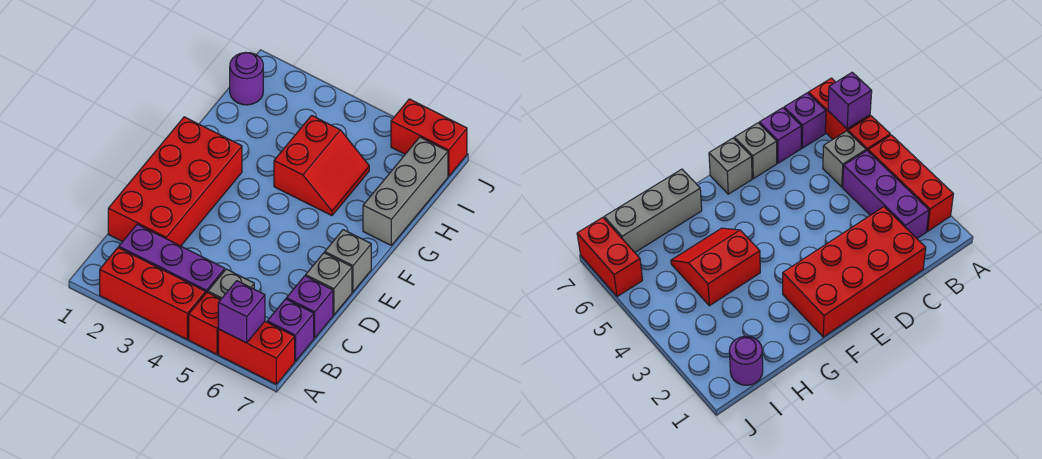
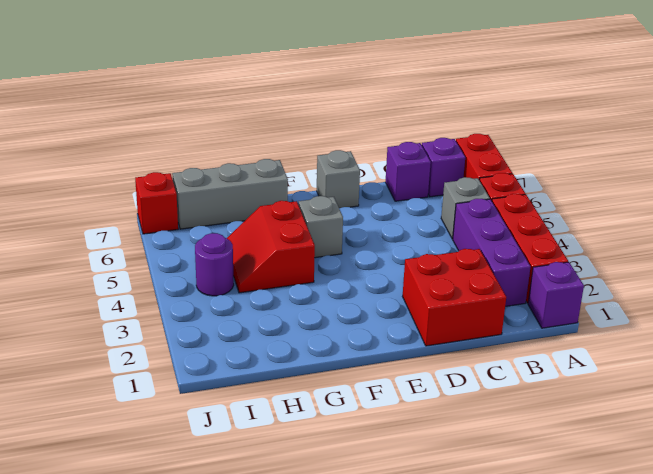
purple 1x1 brick [218,281,265,343] -> purple 1x1 brick moved to [528,262,584,328]
red 2x4 brick [108,117,242,246] -> red 2x2 brick [403,249,506,346]
grey 1x1 brick [306,253,352,315] -> grey 1x1 brick moved to [299,196,343,258]
red 2x2 slope [274,115,369,216] -> red 2x2 slope turned to [227,201,315,293]
purple 1x1 round brick [230,52,263,105] -> purple 1x1 round brick moved to [195,233,234,296]
red 1x2 brick [391,99,467,176] -> red 1x1 brick [135,172,178,234]

